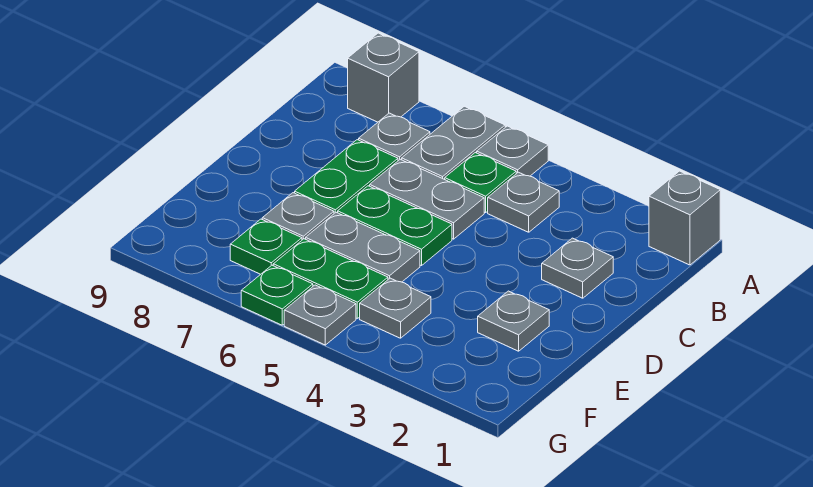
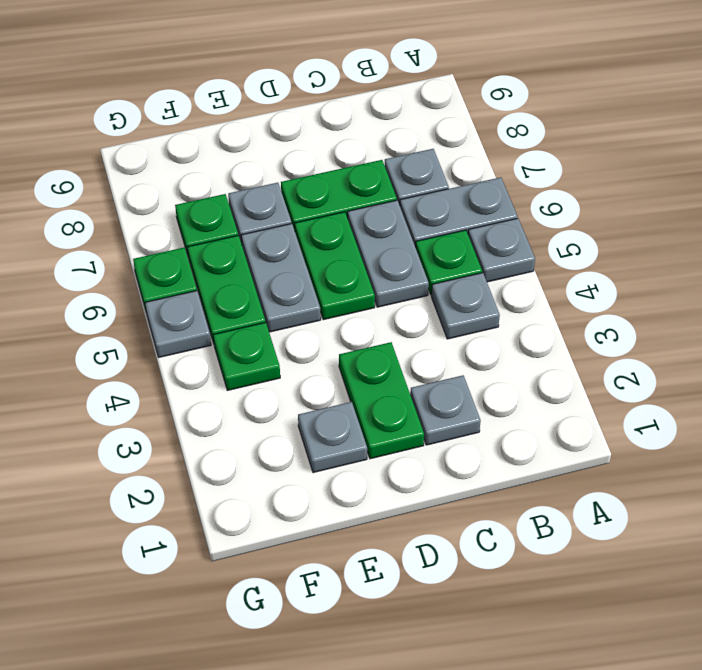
grey 1x1 brick [649,171,720,265] -> none
grey 1x1 brick [348,33,419,122] -> none
none -> green 1x2 plate [339,342,424,459]
grey 1x1 plate [360,278,431,338] -> green 1x1 plate [213,322,280,390]

